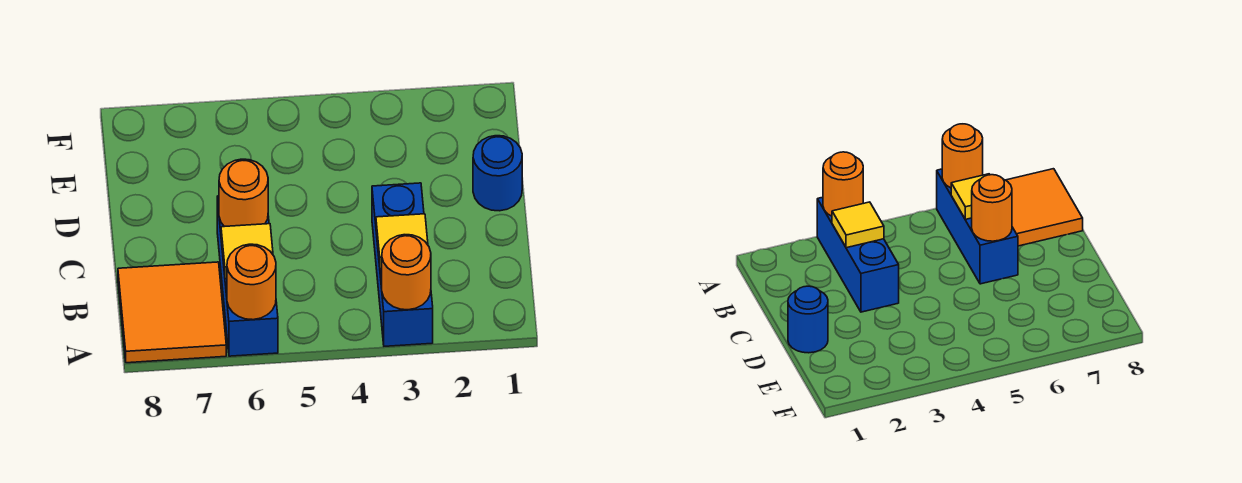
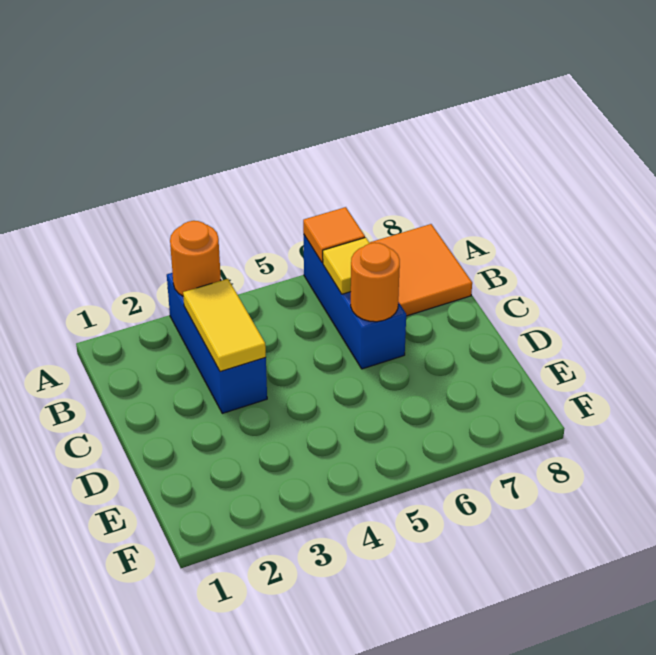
orange 1x1 round brick [227,244,276,320] -> orange 1x1 tile [303,207,365,263]
yellow 1x1 tile [376,214,428,269] -> yellow 1x2 tile [183,279,266,372]
blue 1x1 round brick [473,136,522,211] -> none

